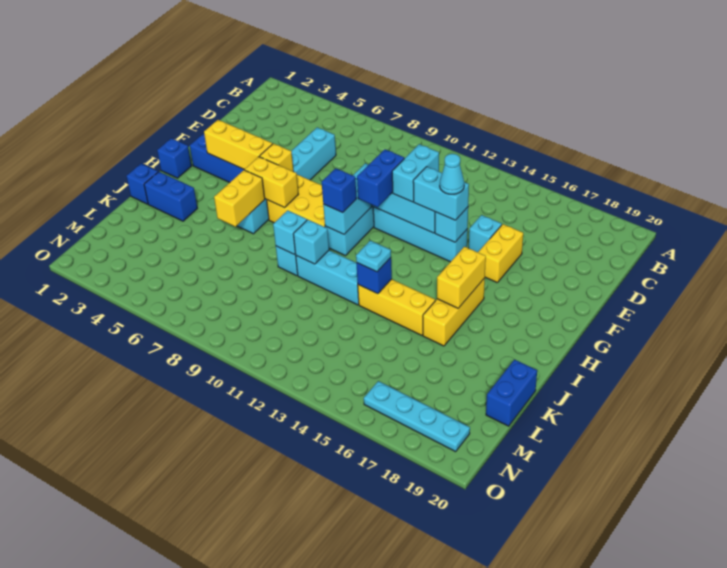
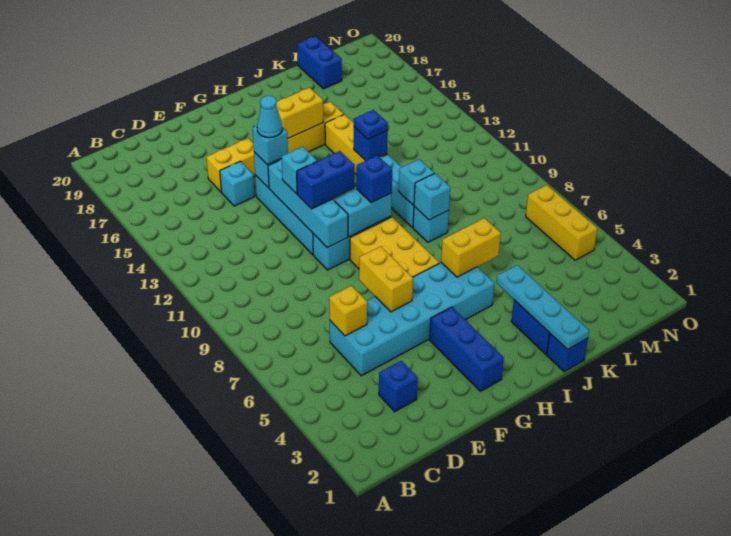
cyan 1x6 brick [237,127,336,234] -> cyan 2x6 brick [330,263,494,376]
cyan 1x2 brick [392,144,439,202] -> cyan 1x1 brick [281,147,317,194]
cyan 1x2 brick [413,167,469,220] -> cyan 1x1 brick [252,126,288,165]
yellow 1x3 brick [204,120,273,170] -> yellow 1x3 brick moved to [526,185,597,260]
yellow 1x1 brick [260,144,294,172] -> yellow 1x1 brick moved to [329,286,367,336]
blue 1x1 brick [157,138,191,178] -> blue 1x1 brick moved to [379,361,418,412]
yellow 1x2 brick [245,157,298,208] -> yellow 1x2 brick moved to [359,246,413,312]
cyan 1x1 plate [356,241,391,272] -> blue 1x1 plate [354,110,388,139]
blue 1x2 brick [486,360,537,426] -> blue 1x2 brick turned to [297,36,342,89]
cyan 1x4 plate [364,381,470,452] -> cyan 1x4 plate moved to [496,265,589,350]

